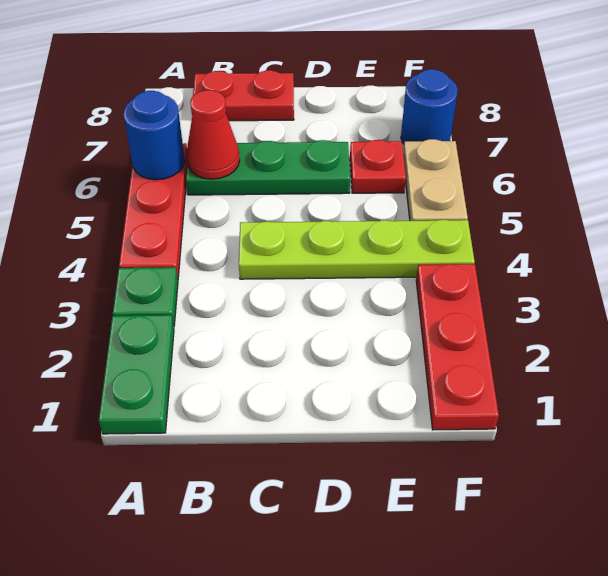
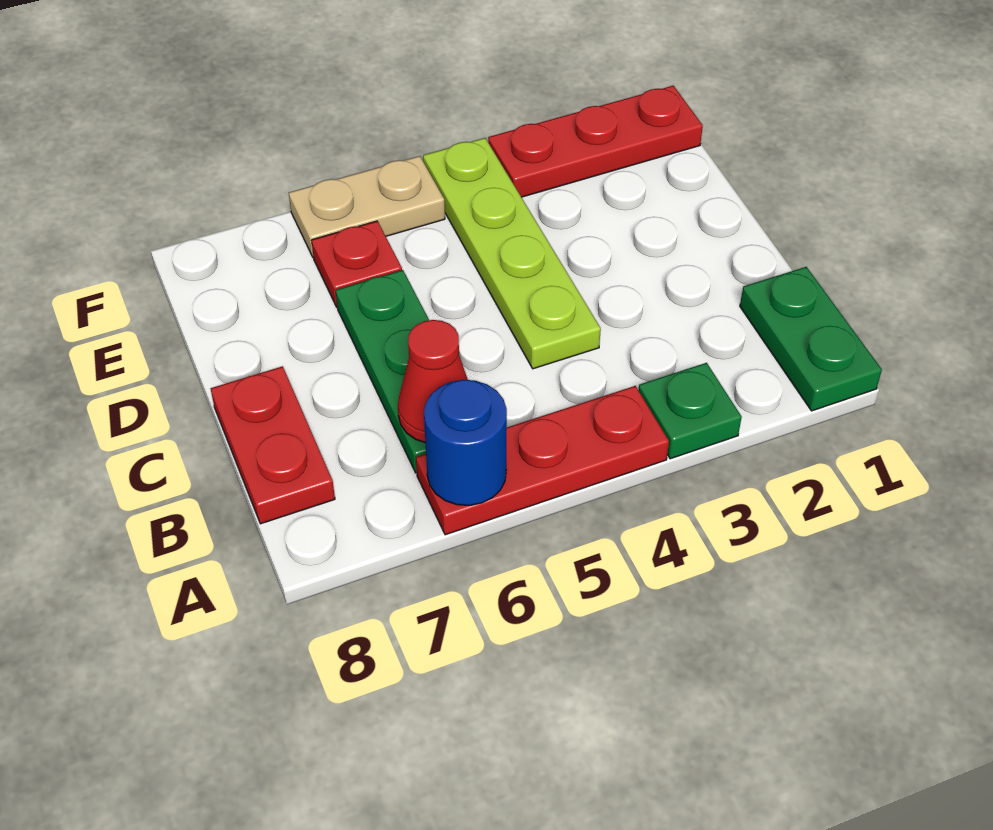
green 1x2 plate [99,315,174,434] -> green 1x2 plate turned to [740,267,882,411]
blue 1x1 round brick [401,69,458,144] -> none

